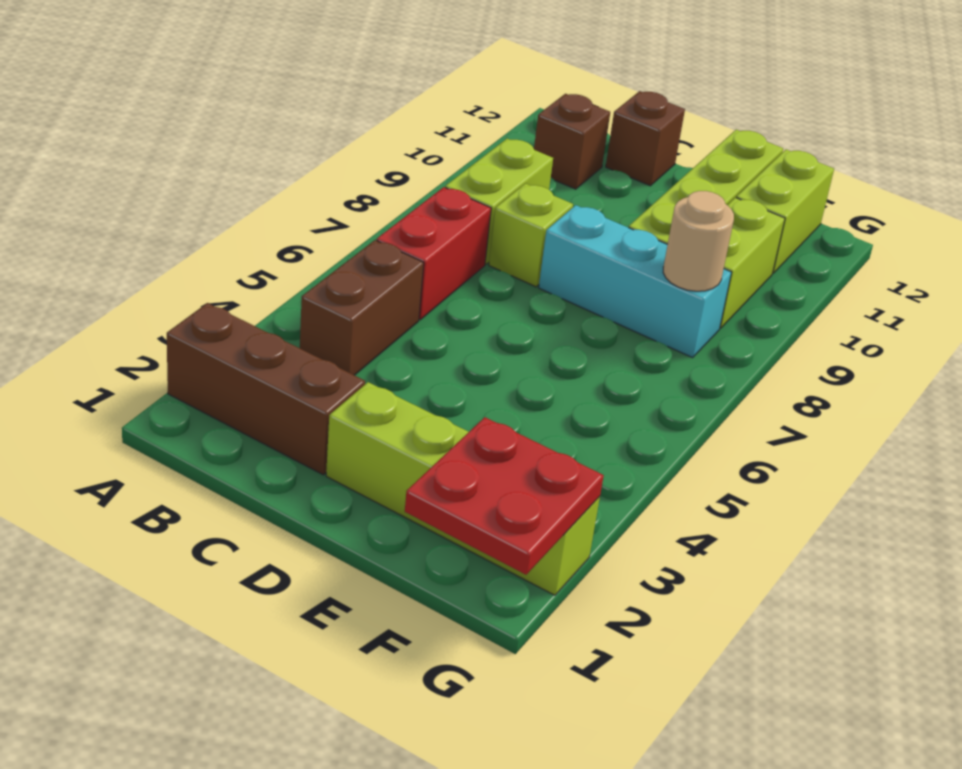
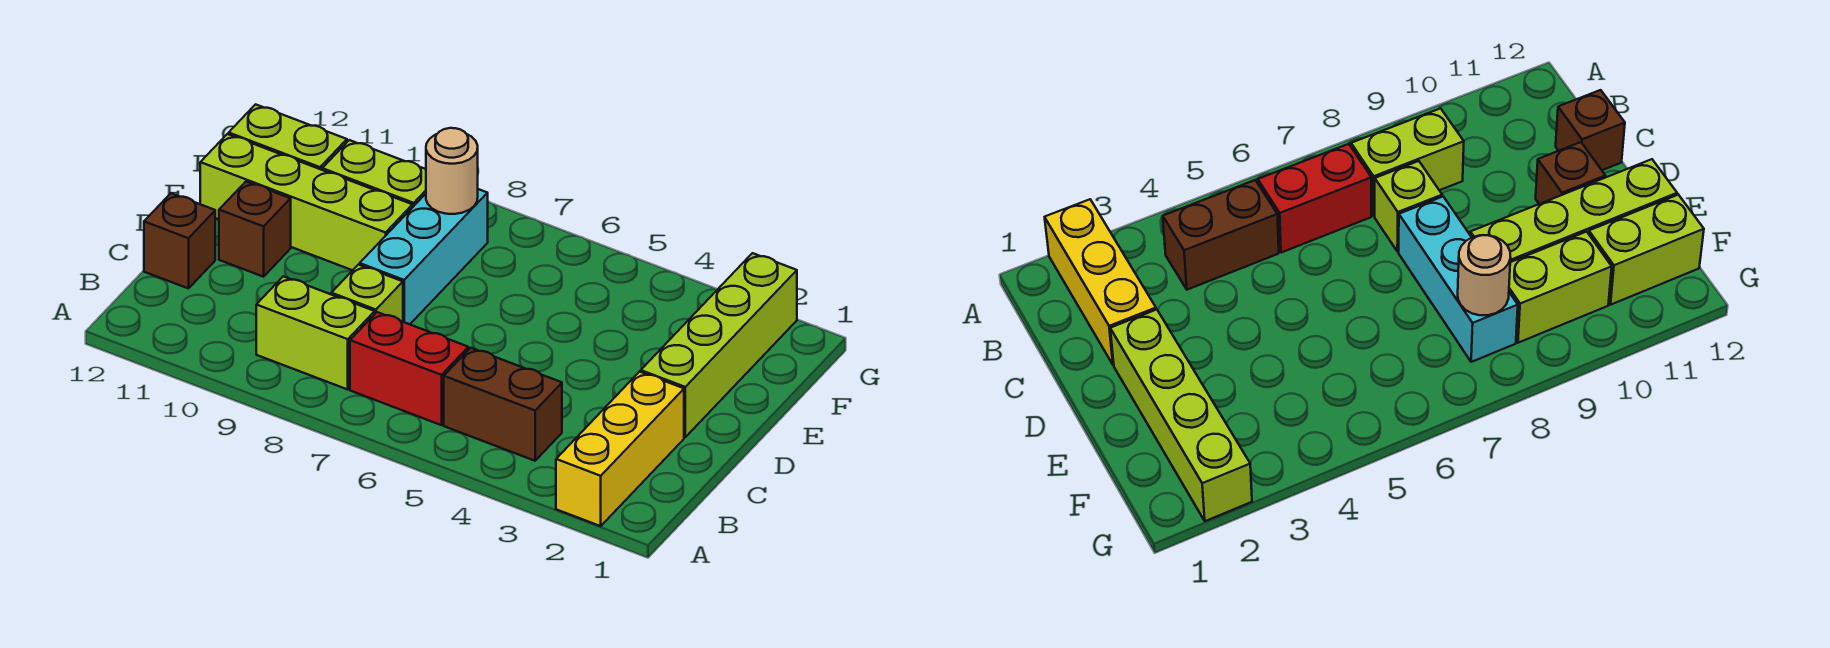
brown 1x3 brick [167,303,365,475] -> yellow 1x3 brick [556,372,684,526]
brown 1x1 brick [534,94,610,189] -> brown 1x1 brick moved to [219,182,291,277]
red 2x2 plate [405,417,604,575] -> none

